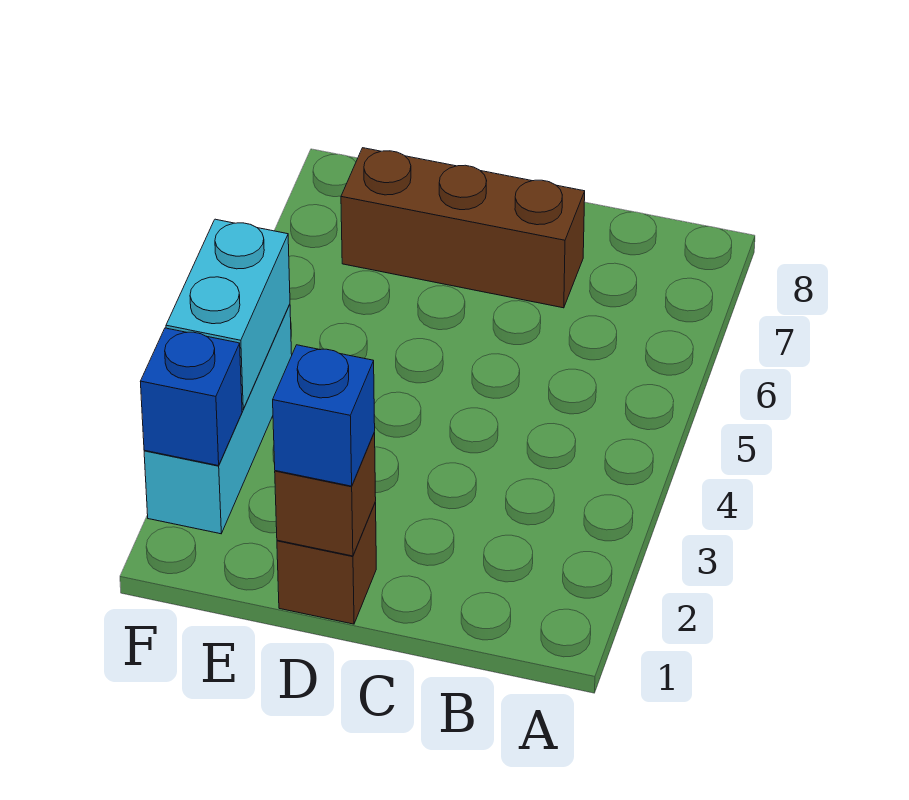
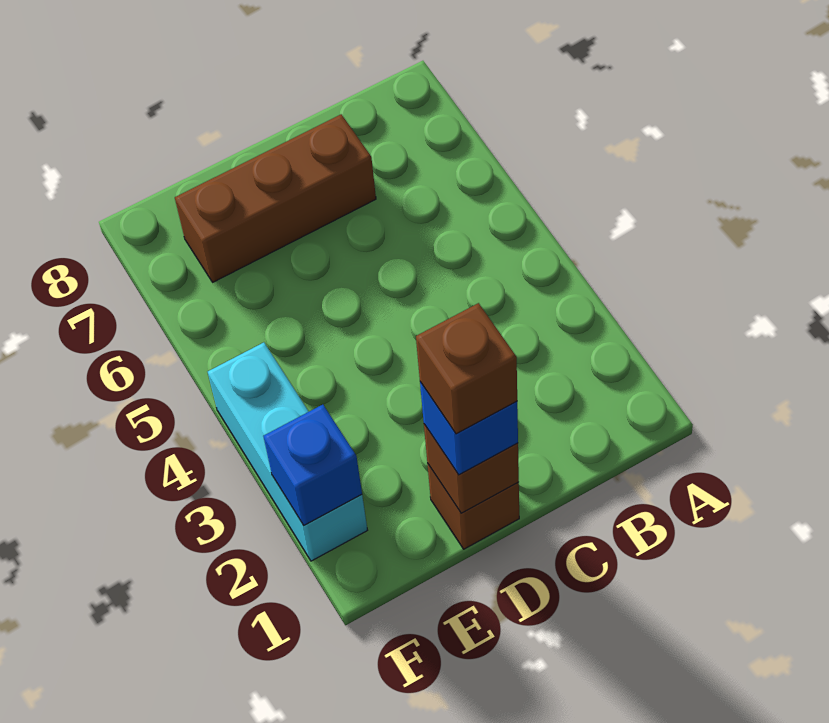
none -> brown 1x1 brick [416,303,517,434]
cyan 1x2 brick [166,219,290,409] -> none

